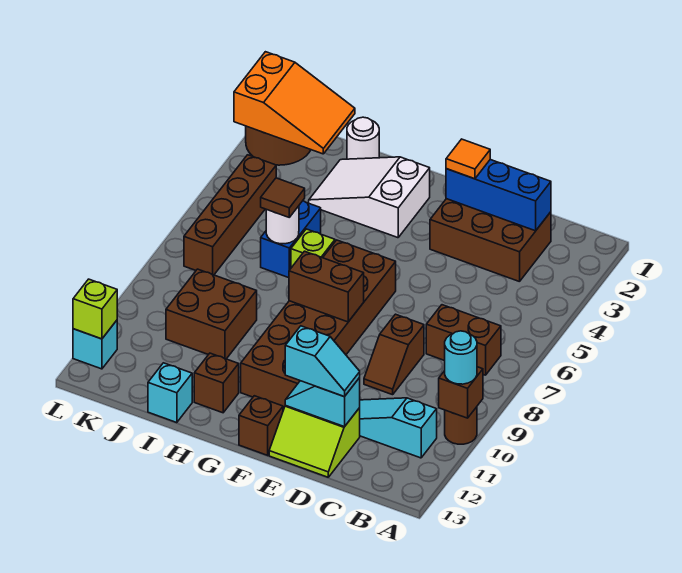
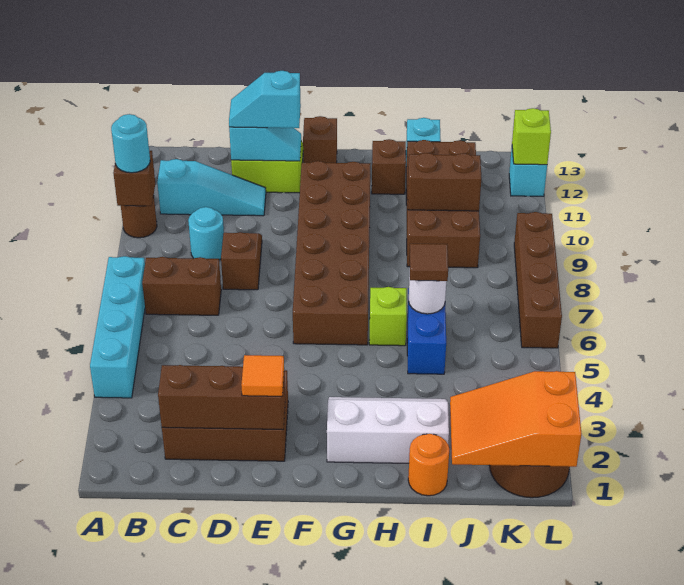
none -> cyan 1x4 brick [90,256,145,398]
blue 1x3 brick [446,160,551,231] -> brown 1x3 brick [158,365,285,430]
none -> cyan 1x1 round brick [188,207,224,260]
brown 1x2 brick [289,251,364,322] -> brown 1x2 brick moved to [408,153,481,211]
white 2x3 slope [309,157,430,238] -> white 2x3 slope turned to [327,397,449,463]
white 1x1 round brick [347,117,379,159] -> orange 1x1 round brick [408,434,449,496]
brown 2x2 brick [166,269,257,359] -> brown 2x4 brick [406,140,480,268]
brown 1x4 brick [184,155,276,275] -> brown 1x4 brick moved to [514,212,562,348]

